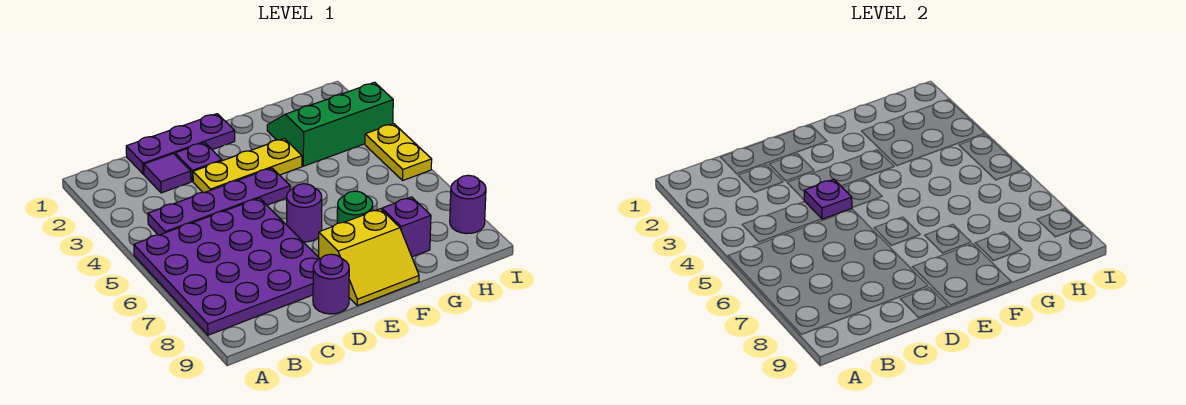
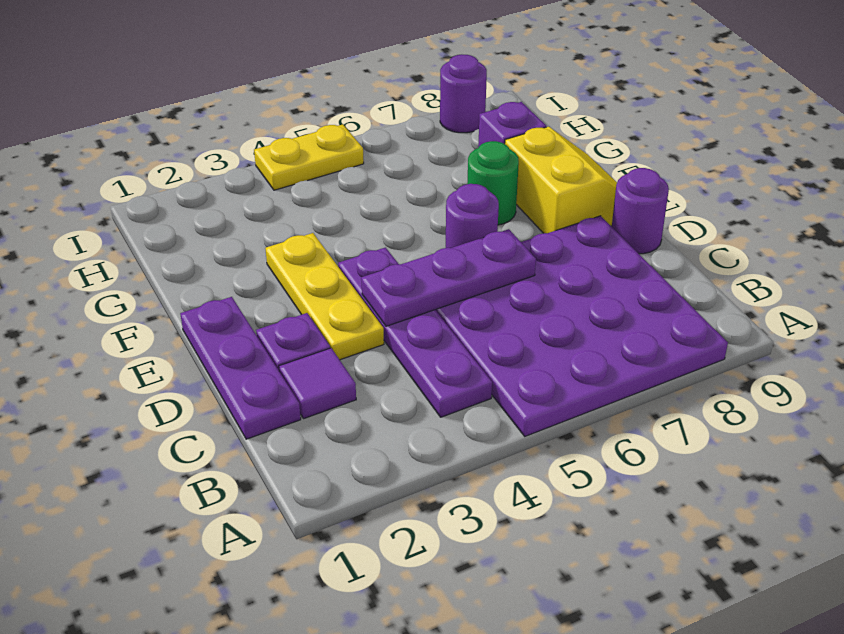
purple 1x1 plate [804,179,852,219] -> purple 1x3 plate [361,229,536,326]
green 2x3 slope [267,82,393,166] -> none

